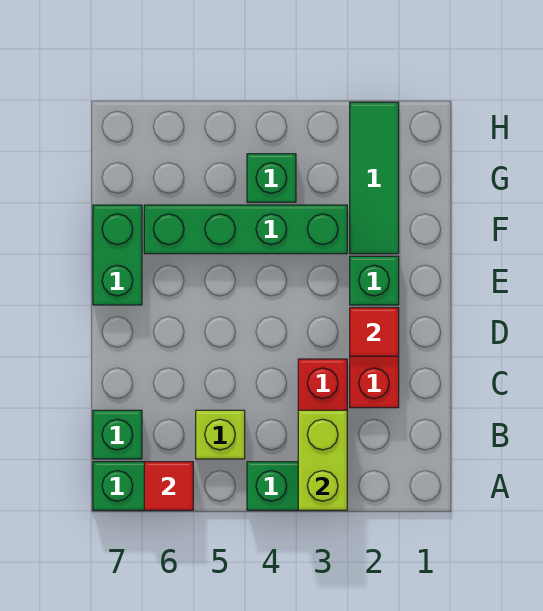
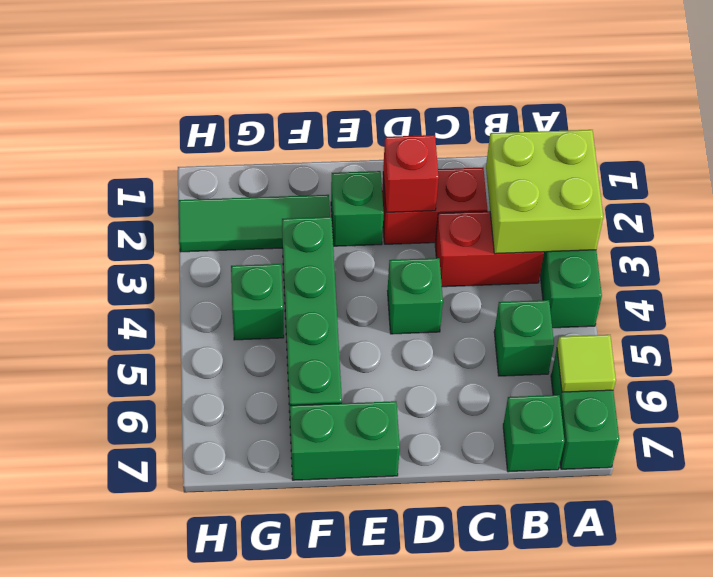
lime 1x2 brick [298,410,347,510] -> lime 2x2 brick [486,130,603,254]
red 1x1 tile [144,462,193,510] -> lime 1x1 tile [557,335,616,392]
lime 1x1 brick [196,410,245,459] -> green 1x1 brick [494,300,554,376]
red 1x1 tile [350,308,399,356] -> red 1x1 brick [383,135,439,212]
none -> green 1x1 brick [388,258,443,334]

